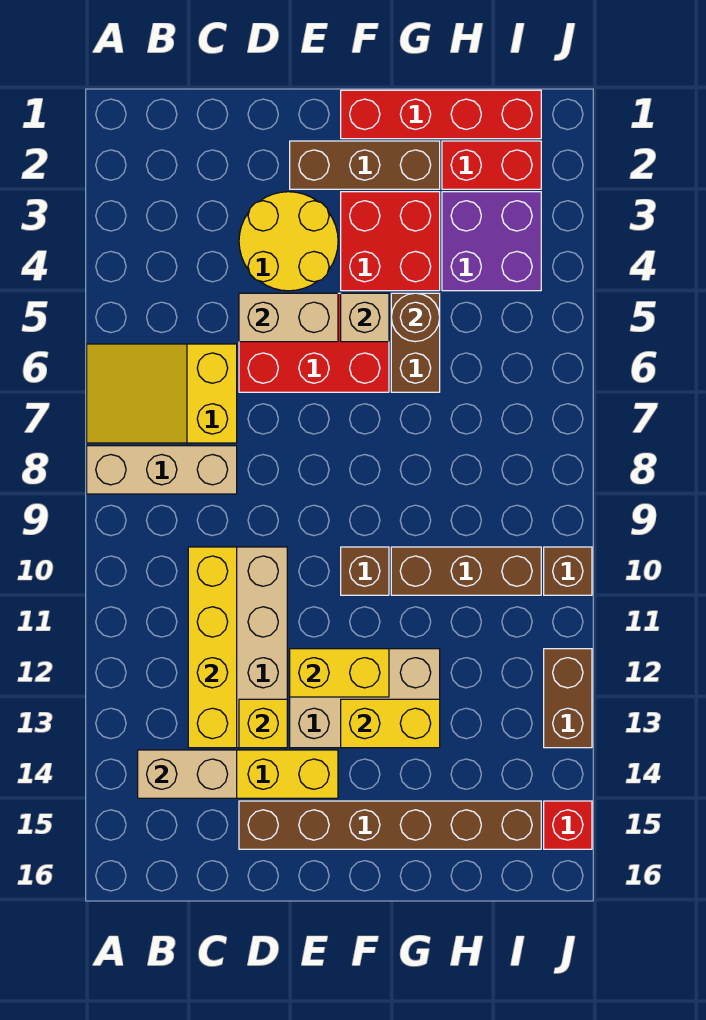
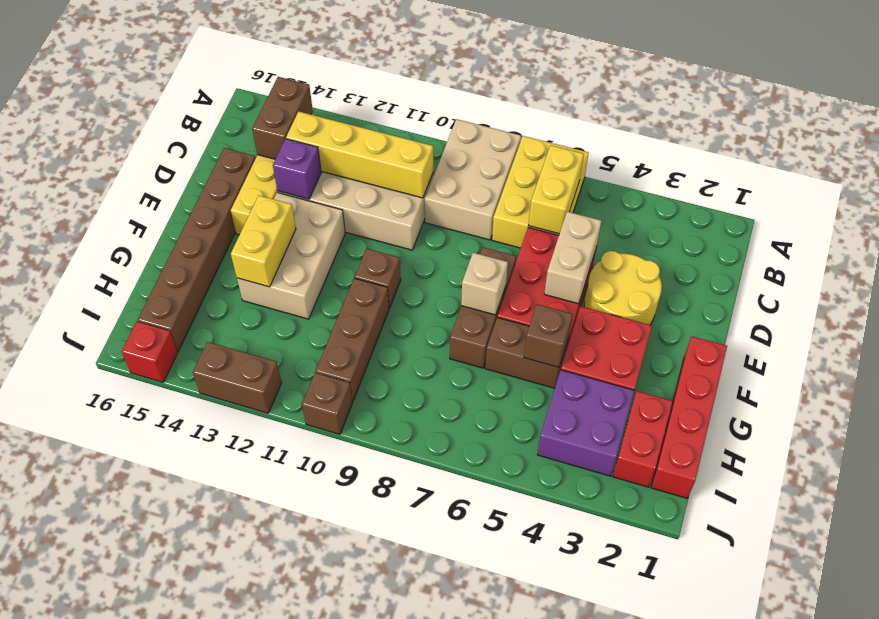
yellow 2x3 slope [87,344,237,443] -> yellow 2x3 brick [492,136,588,248]
tan 1x3 brick [87,446,237,494] -> tan 2x3 brick [425,119,521,240]
tan 1x2 brick [138,750,237,798] -> brown 1x2 brick [252,77,313,159]
yellow 1x1 brick [239,699,287,748] -> purple 1x1 brick [273,139,321,199]
brown 1x3 brick [290,141,440,189] -> brown 1x3 brick moved to [450,247,516,368]
yellow 1x2 brick [290,649,389,697] -> yellow 1x2 brick moved to [529,145,584,234]
tan 1x1 brick [341,293,389,342] -> tan 1x1 brick moved to [461,253,508,315]
brown 1x1 round brick [391,293,440,342] -> brown 1x1 brick [524,304,573,367]

